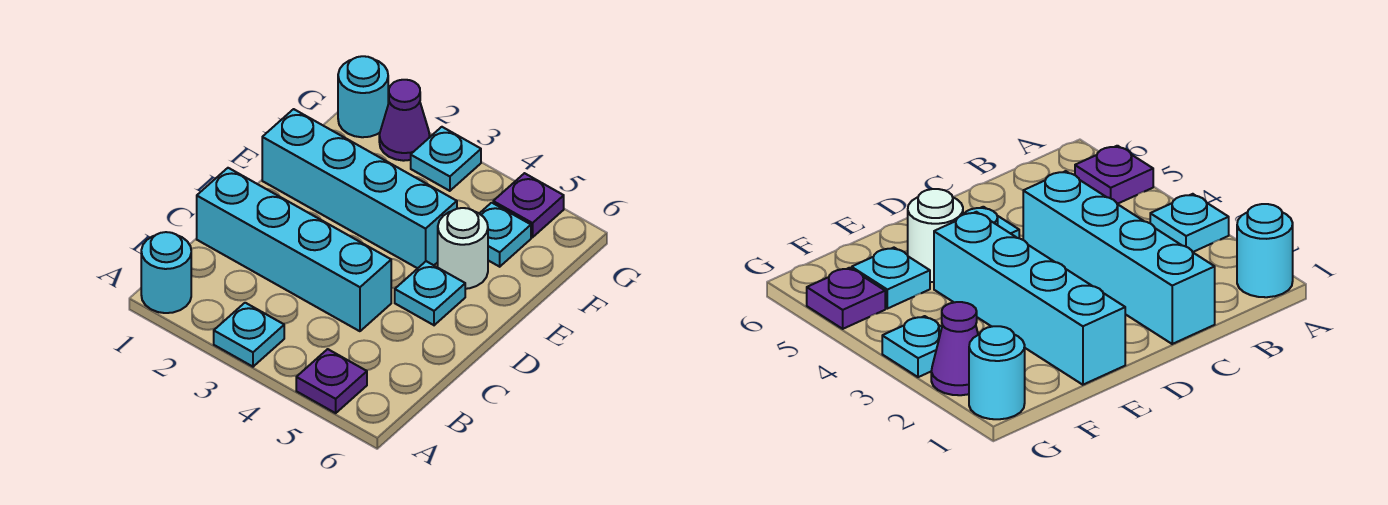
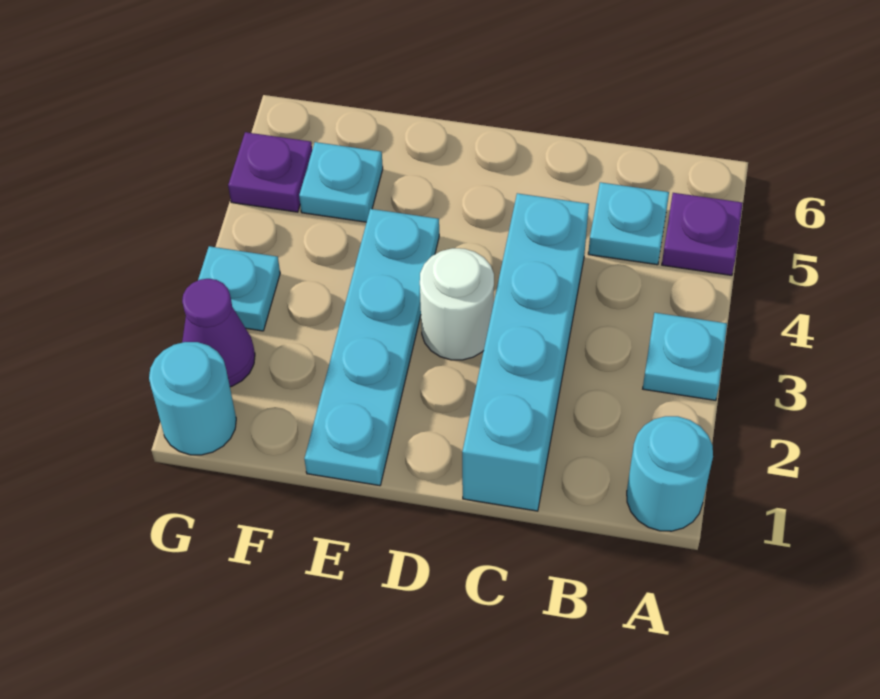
cyan 1x1 plate [395,261,465,325] -> cyan 1x1 plate moved to [588,182,669,265]
cyan 1x4 brick [262,109,457,268] -> cyan 1x4 plate [304,209,439,486]
white 1x1 round brick [438,208,488,289] -> white 1x1 round brick moved to [420,248,494,360]

